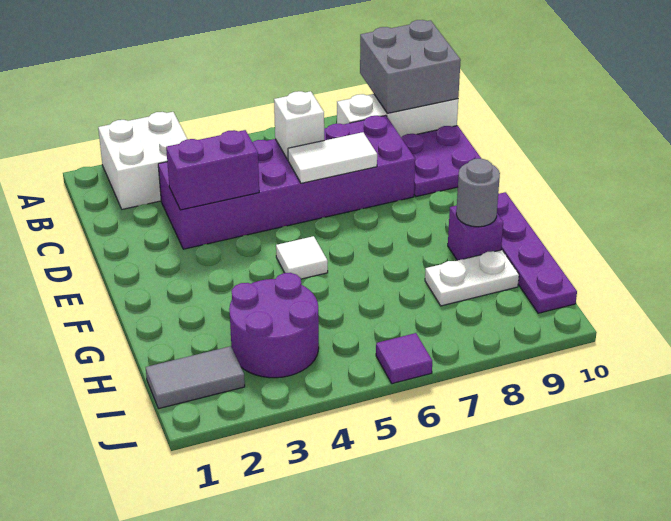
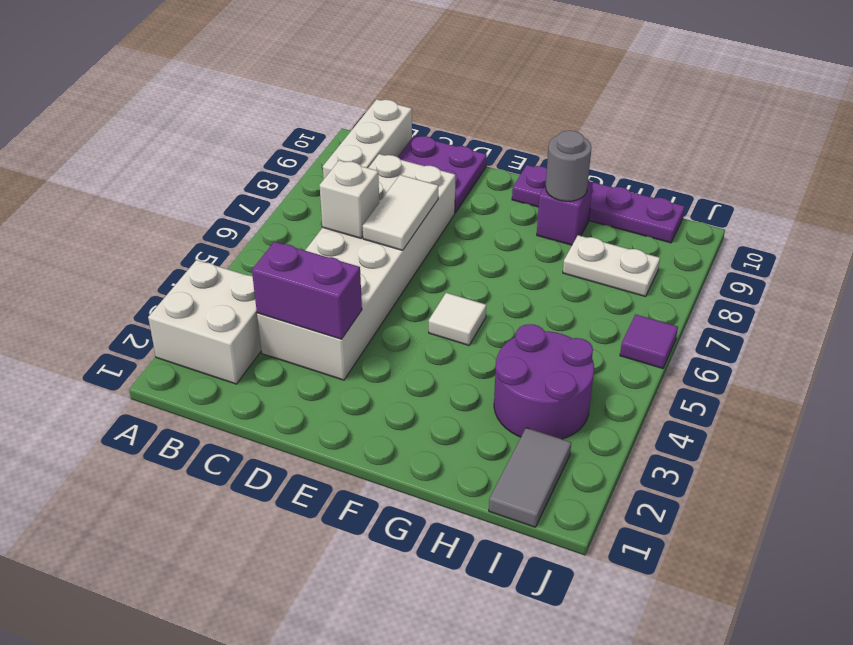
grey 2x2 brick [360,20,461,113] -> none
purple 2x6 brick [158,115,415,249] -> white 2x6 brick [257,154,455,380]
purple 1x2 brick [166,130,259,210] -> purple 1x2 brick turned to [252,242,362,339]
white 1x2 plate [425,250,519,306] -> white 1x2 plate turned to [563,235,660,297]

